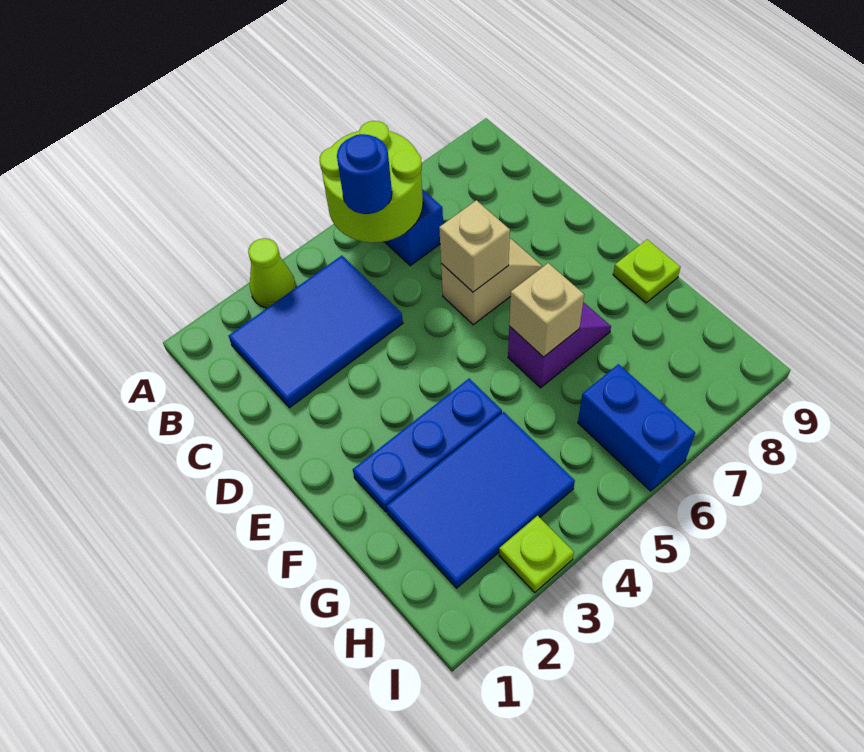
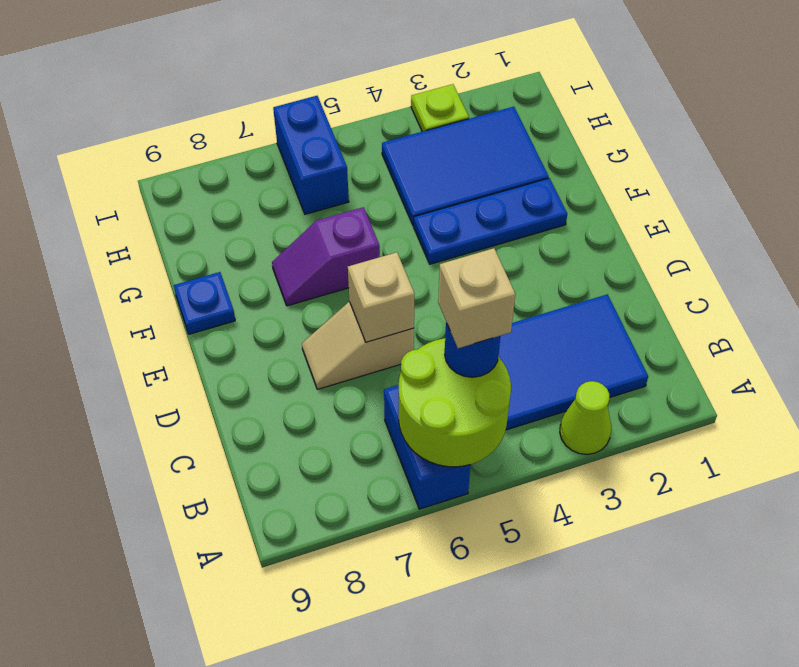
tan 1x1 brick [509,263,584,357] -> tan 1x1 brick moved to [438,248,515,348]
lime 1x1 plate [613,240,681,303] -> blue 1x1 plate [174,272,235,334]

